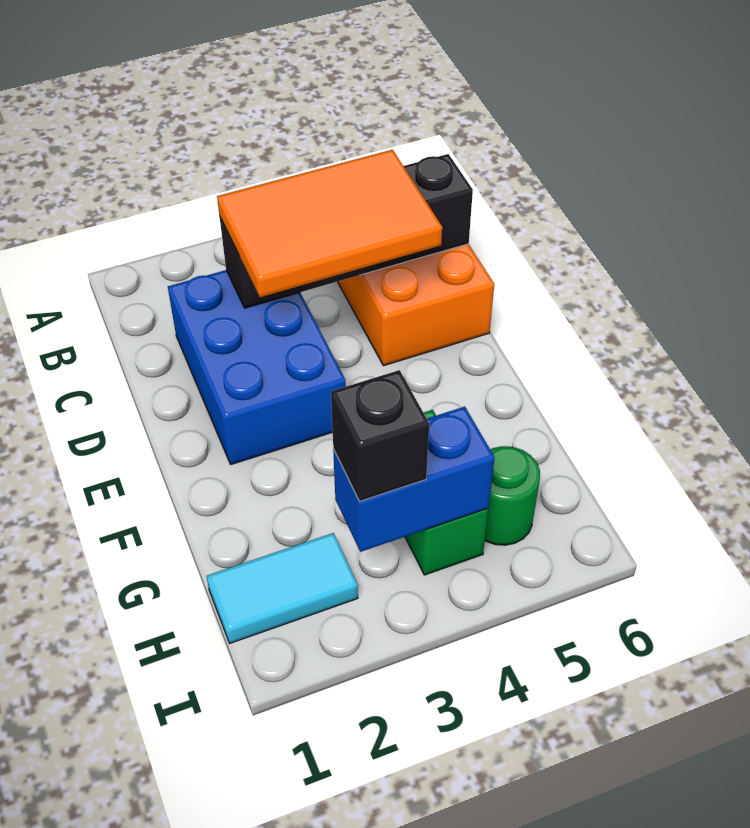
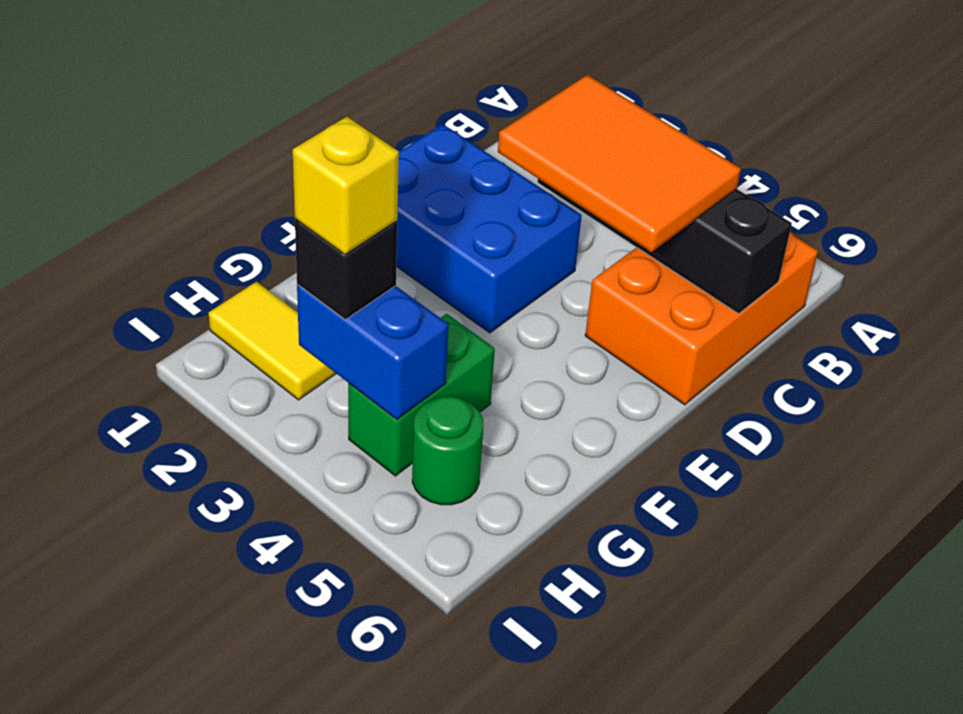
blue 2x3 brick [168,270,346,464] -> blue 2x3 brick turned to [396,124,582,333]
cyan 1x2 tile [207,533,358,643] -> yellow 1x2 tile [209,282,336,400]
none -> yellow 1x1 brick [293,117,399,255]

